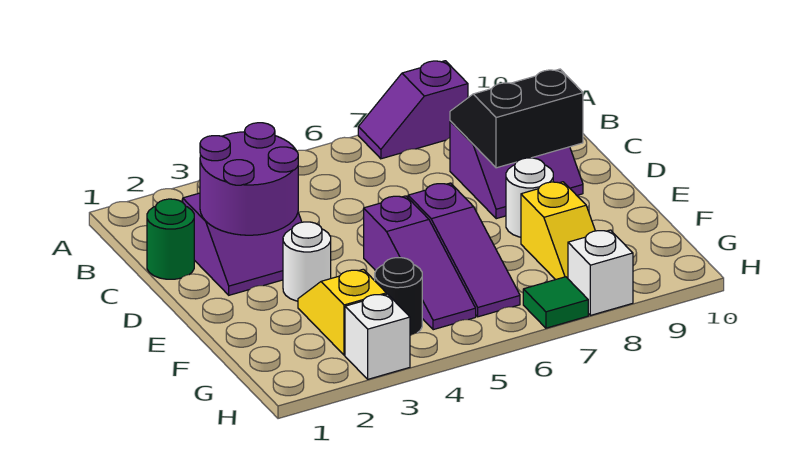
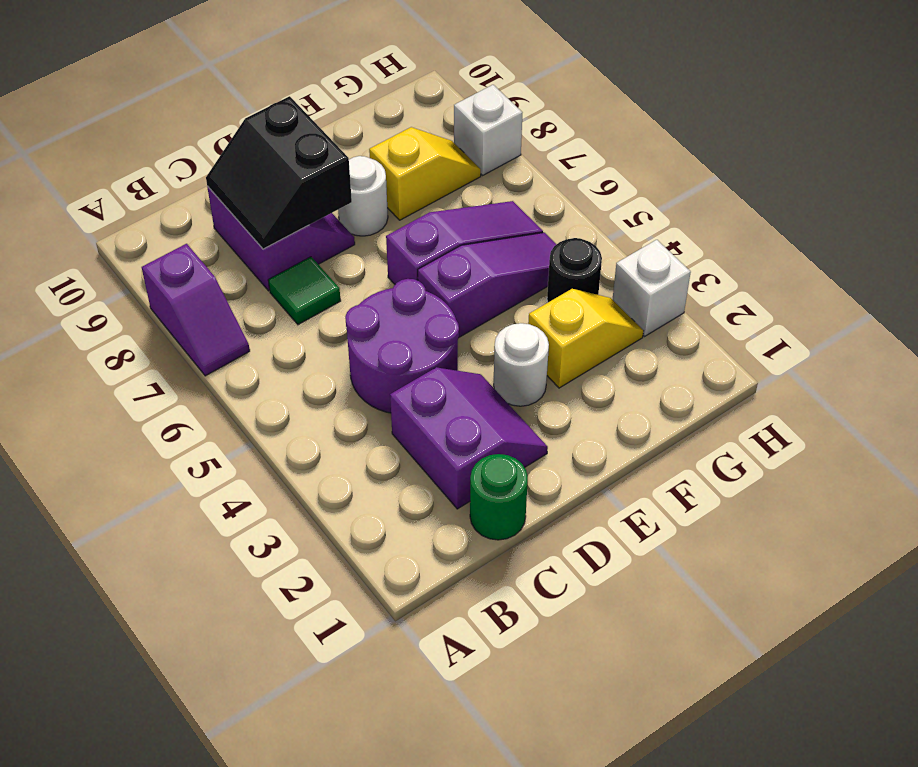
purple 2x2 round brick [200,123,298,235] -> purple 2x2 round brick moved to [345,279,459,413]
yellow 1x2 slope [298,269,386,355] -> yellow 1x2 slope turned to [528,289,644,388]
green 1x1 tile [523,277,588,328] -> green 1x1 tile moved to [268,257,341,325]

